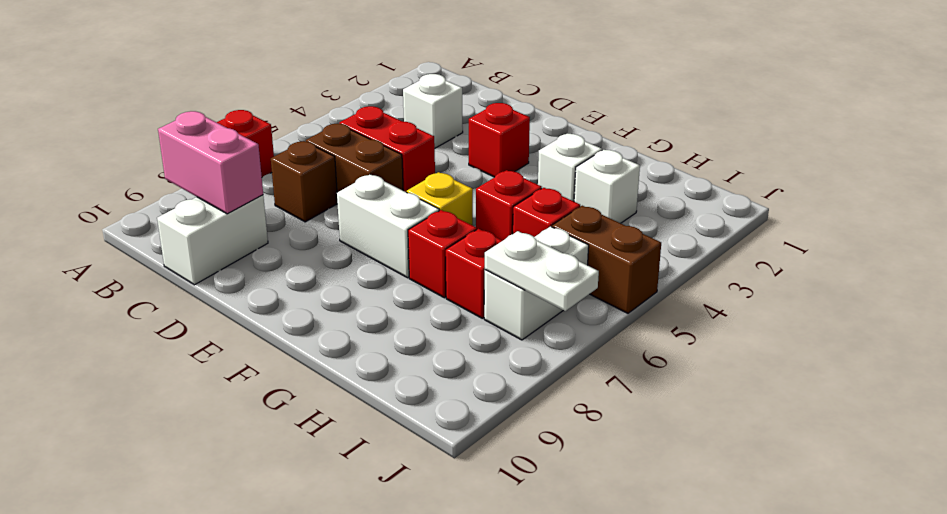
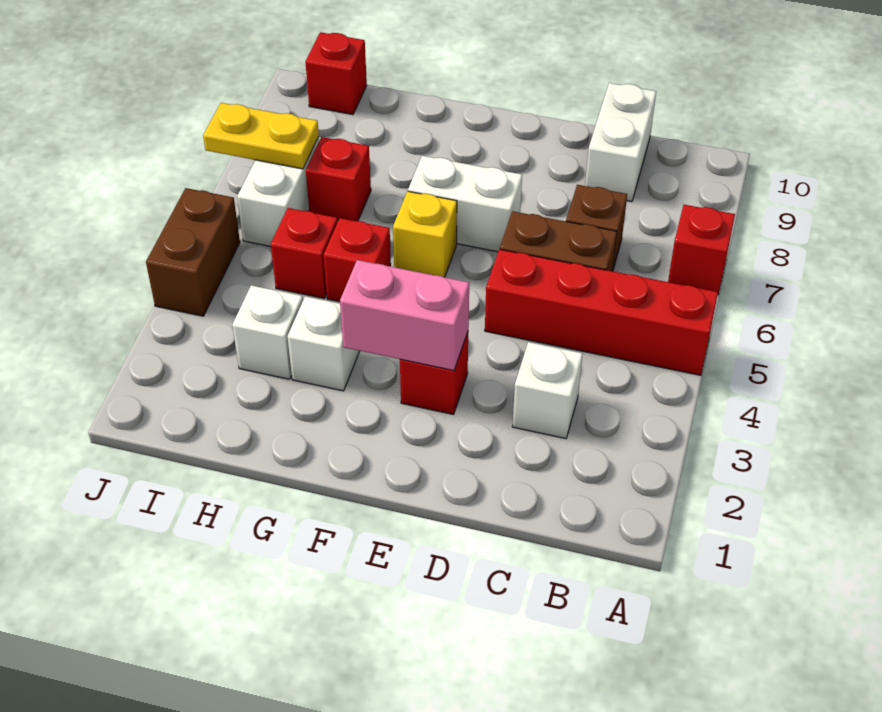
pink 1x2 brick [158,111,263,214] -> pink 1x2 brick moved to [340,260,469,370]
red 1x2 brick [339,106,435,192] -> red 1x4 brick [485,249,718,375]
red 1x1 brick [408,210,477,298] -> red 1x1 brick moved to [305,32,367,115]
brown 1x2 brick [552,206,661,313] -> brown 1x2 brick turned to [146,188,240,316]
white 1x2 plate [485,231,599,311] -> yellow 1x2 plate [203,103,319,169]

